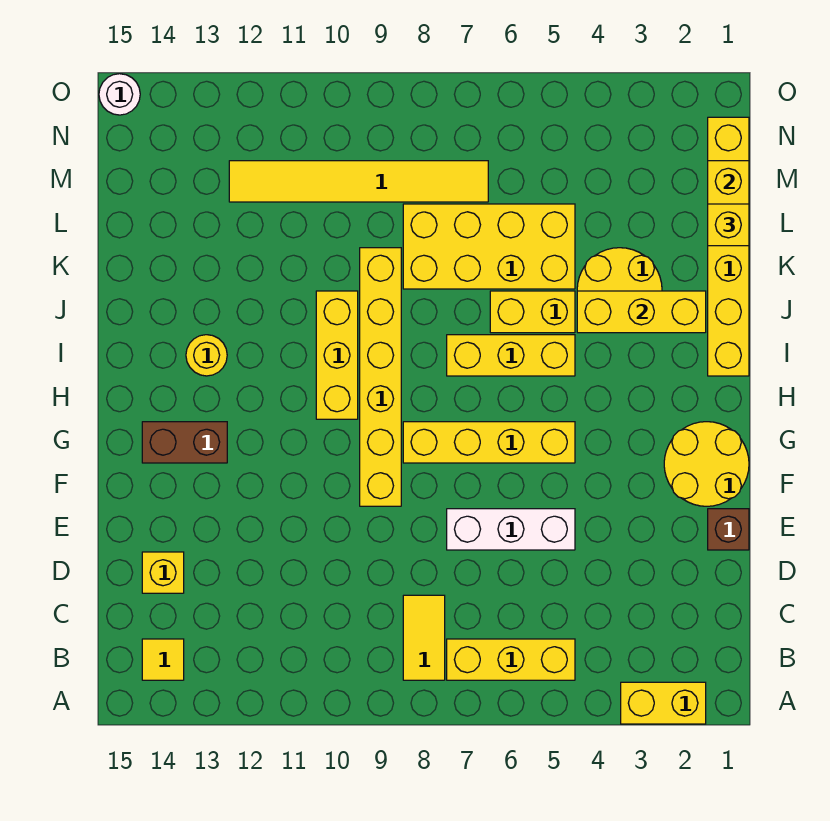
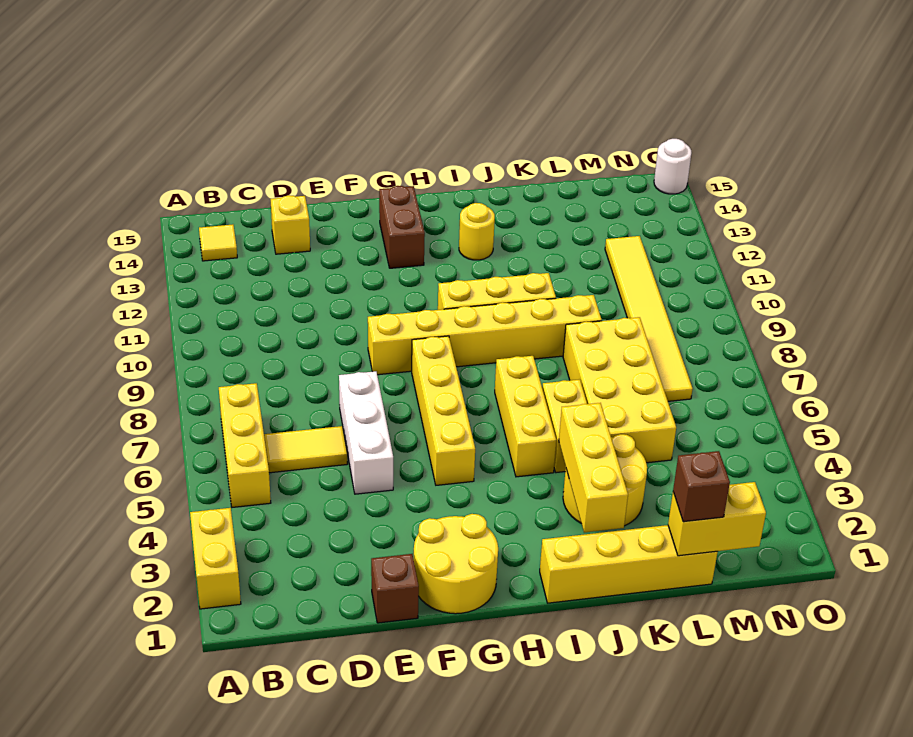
yellow 1x2 tile [403,595,445,680] -> yellow 1x2 tile moved to [264,426,347,473]
yellow 1x6 brick [708,117,749,376] -> yellow 1x4 brick [540,525,718,603]
yellow 1x1 brick [708,204,749,246] -> brown 1x1 brick [673,451,730,522]

